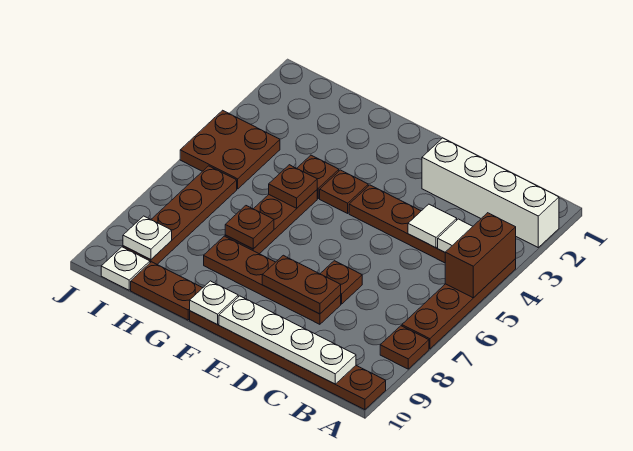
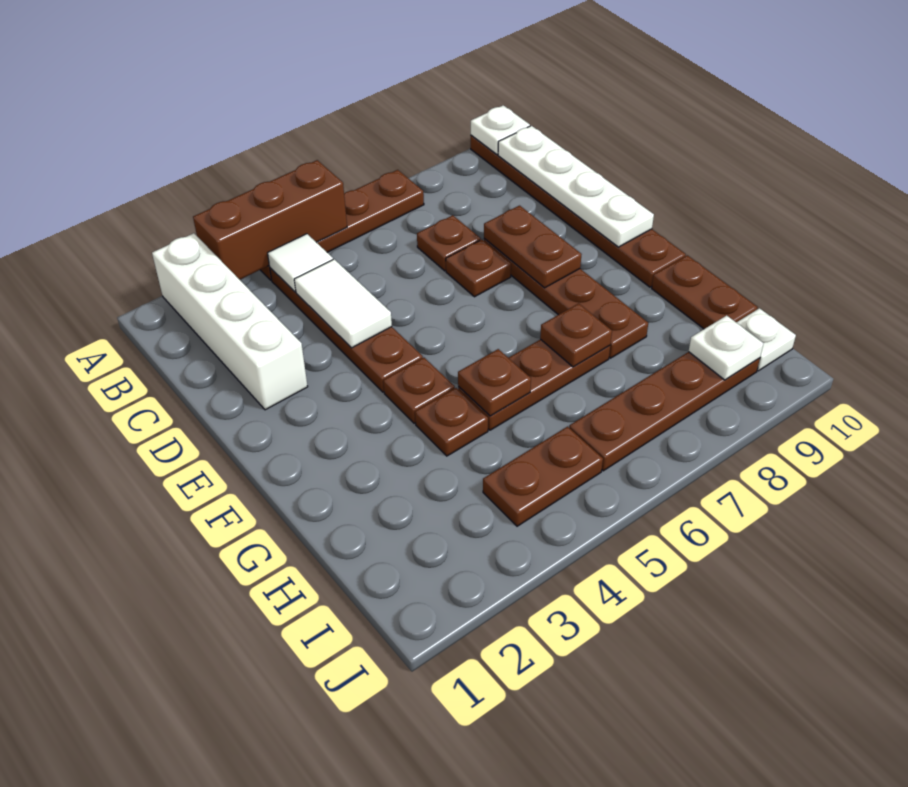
brown 1x2 brick [445,213,516,298] -> brown 1x3 brick [193,160,347,280]
brown 1x1 plate [380,326,429,369] -> brown 1x1 plate moved to [417,215,481,271]
white 1x1 tile [408,204,457,248] -> white 1x2 tile [294,259,392,348]
white 1x1 plate [190,281,238,325] -> white 1x1 plate moved to [471,105,530,154]
brown 2x2 plate [180,110,280,189] -> brown 1x2 plate [483,427,603,526]

